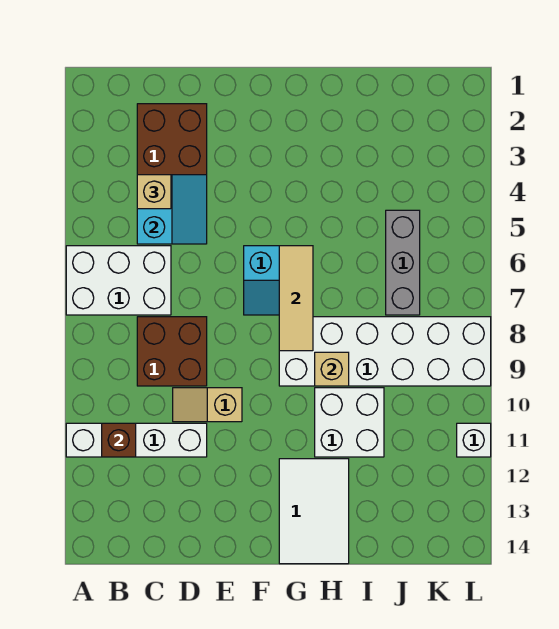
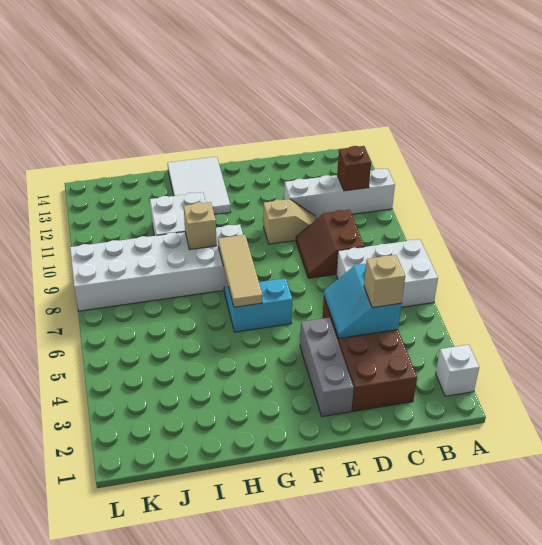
brown 2x2 brick [137,317,207,386] -> brown 2x2 slope [296,210,364,278]
grey 1x3 brick [386,210,420,315] -> grey 1x3 brick moved to [300,318,354,417]
white 1x1 brick [457,423,491,457] -> white 1x1 brick moved to [436,345,479,396]

